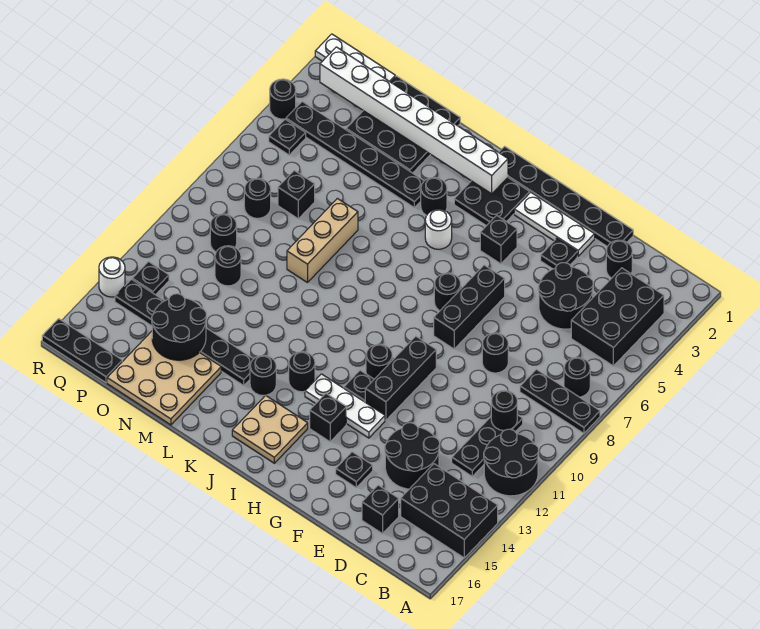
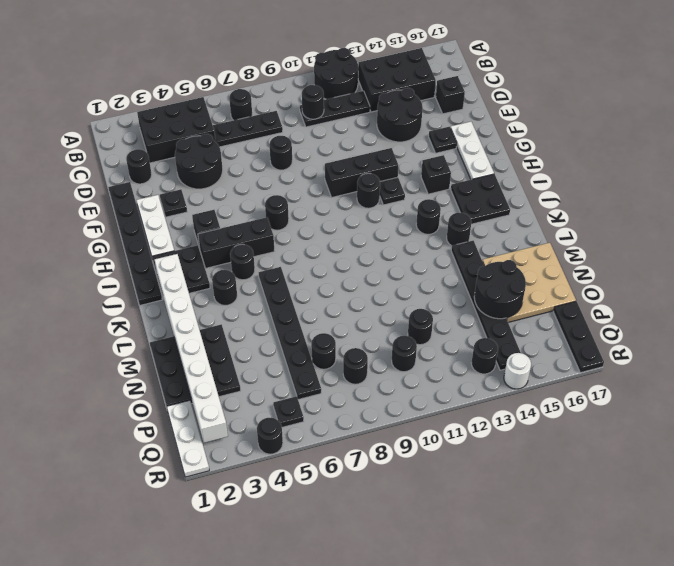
black 1x3 plate [520,369,600,433] -> black 1x3 plate turned to [213,111,283,147]
black 2x3 brick [401,464,498,558] -> black 2x3 brick turned to [358,48,436,112]
black 1x3 brick [434,265,505,349] -> black 1x3 brick moved to [198,217,274,268]
white 1x3 plate [305,374,385,438] -> white 1x3 plate moved to [451,122,494,180]
tan 2x2 plate [232,395,308,463] -> black 2x2 plate [451,174,510,224]
white 1x1 round brick [425,209,452,249] -> black 1x1 round brick [230,244,255,280]
black 1x6 plate [286,101,424,208] -> black 1x6 plate moved to [259,267,321,400]
tan 1x3 brick [287,198,358,283] -> none
black 1x1 brick [278,170,315,219] -> black 1x1 round brick [311,333,336,369]
black 1x1 plate [132,262,169,295] -> black 1x1 round brick [471,338,498,374]

